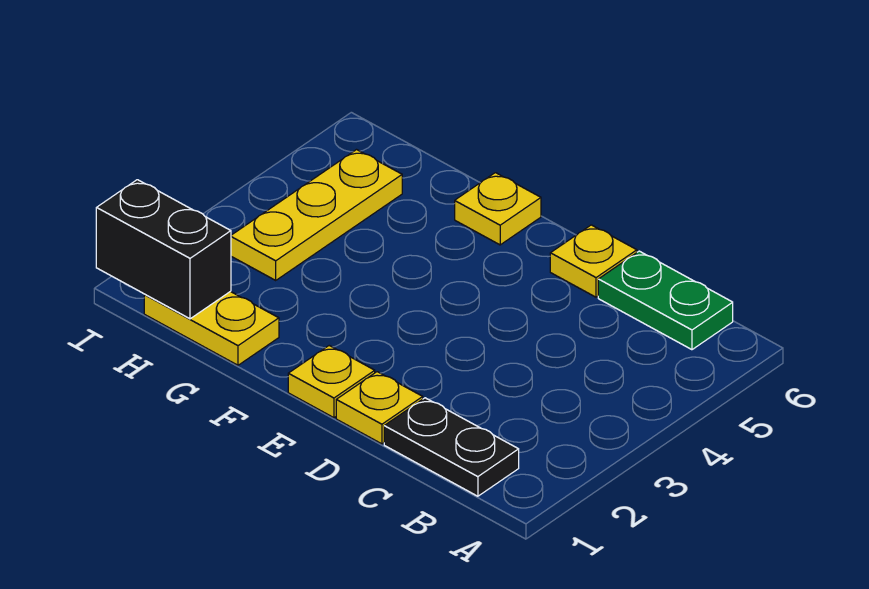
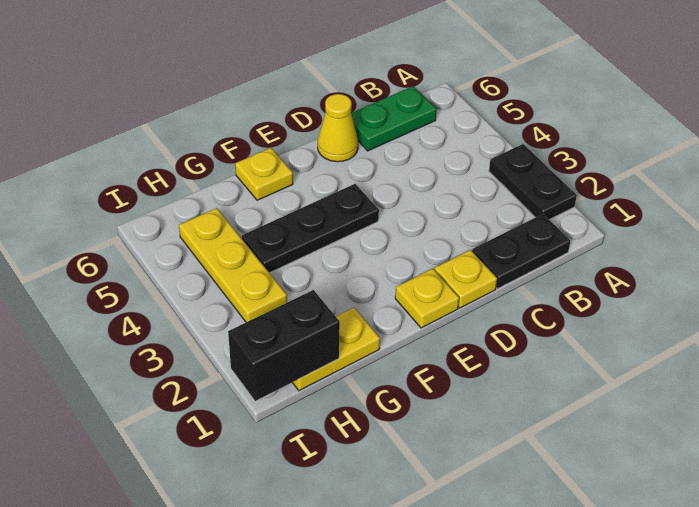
none -> black 1x2 plate [489,144,577,220]
yellow 1x1 plate [550,225,637,297] -> yellow 1x1 cone [318,94,358,162]
none -> black 1x3 plate [242,184,379,273]

